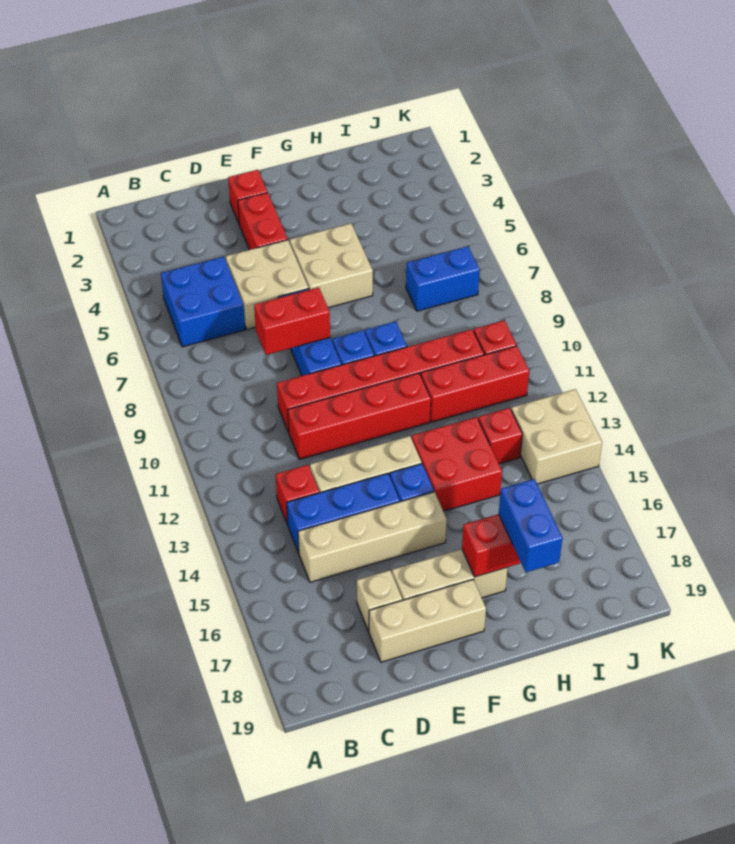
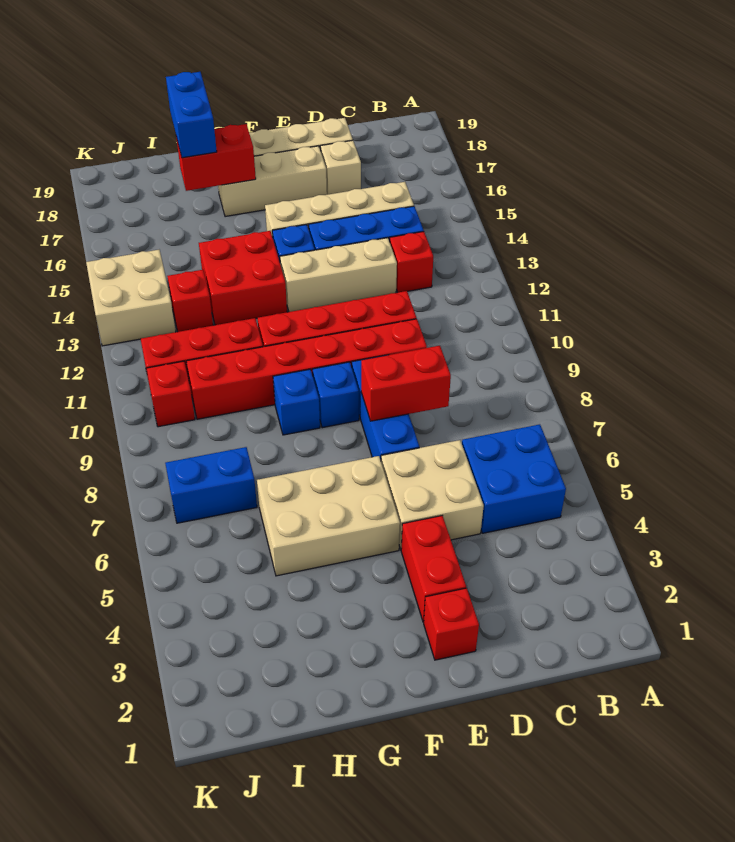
tan 2x2 brick [290,223,373,308] -> tan 2x3 brick [257,456,400,576]

